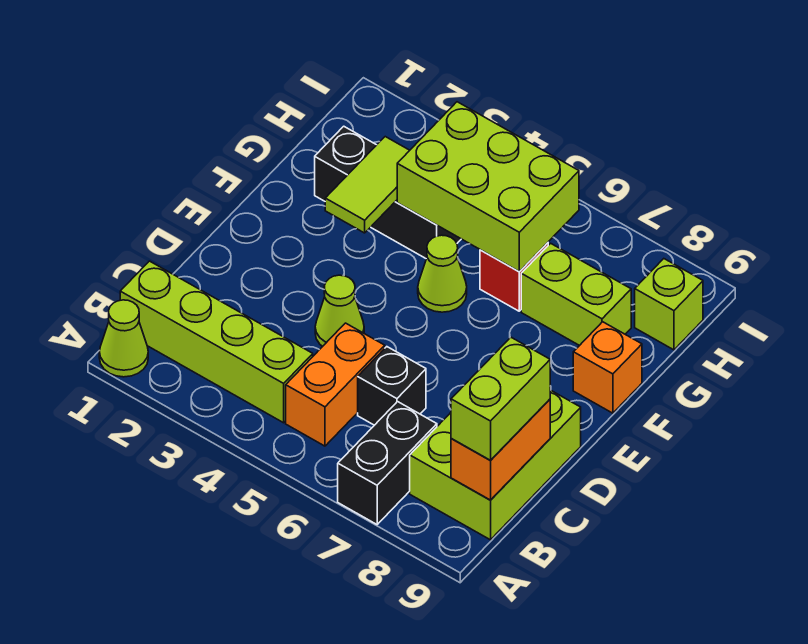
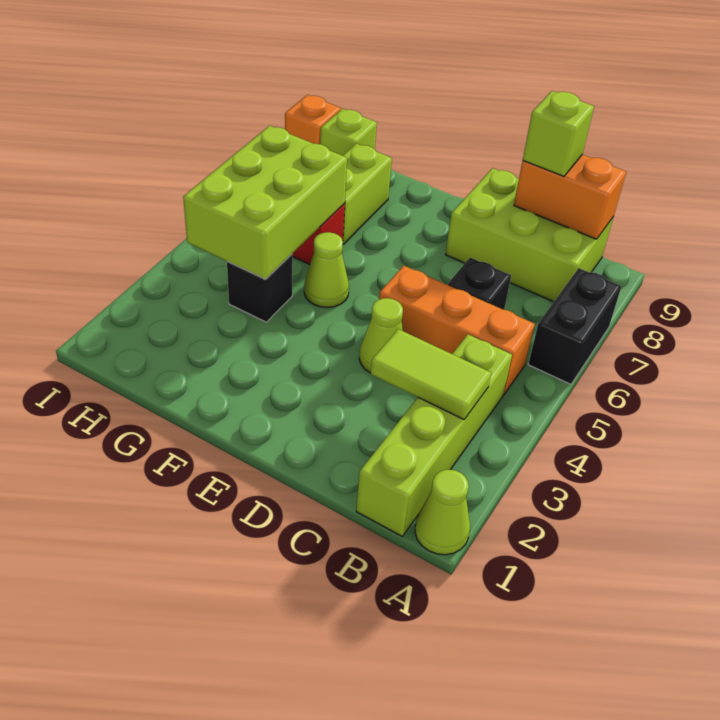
black 1x2 brick [338,402,437,524] -> black 1x2 brick turned to [528,268,621,384]
orange 1x2 brick [286,323,385,446] -> orange 1x3 brick [379,266,535,394]
lime 1x2 brick [451,337,550,460] -> lime 1x1 brick [523,91,594,176]
lime 1x2 tile [325,137,410,233] -> lime 1x2 tile moved to [371,329,491,419]
orange 1x1 brick [573,322,642,413] -> orange 1x1 brick moved to [285,95,341,144]
black 1x3 brick [315,126,461,259] -> black 1x1 brick [227,254,293,322]

